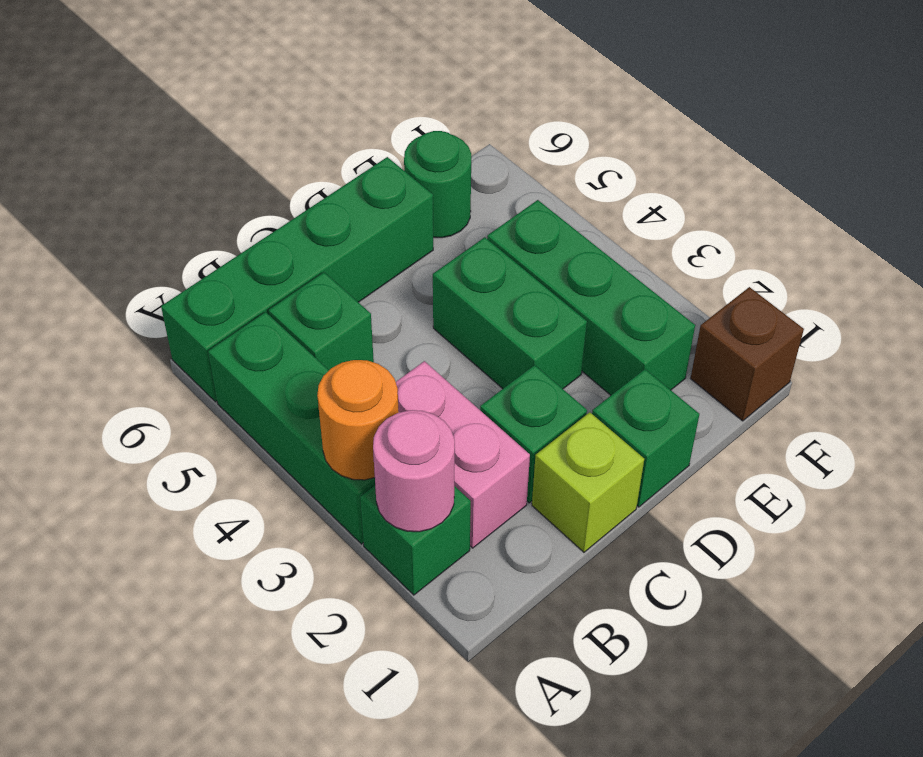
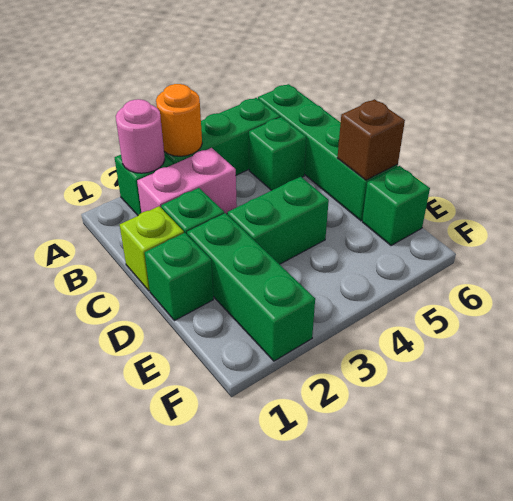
green 1x3 brick [487,200,695,395] -> green 1x3 brick turned to [187,213,315,361]
green 1x1 round brick [404,131,471,238] -> green 1x1 brick [362,166,430,246]
brown 1x1 brick [691,287,804,421] -> brown 1x1 brick moved to [337,99,405,180]

